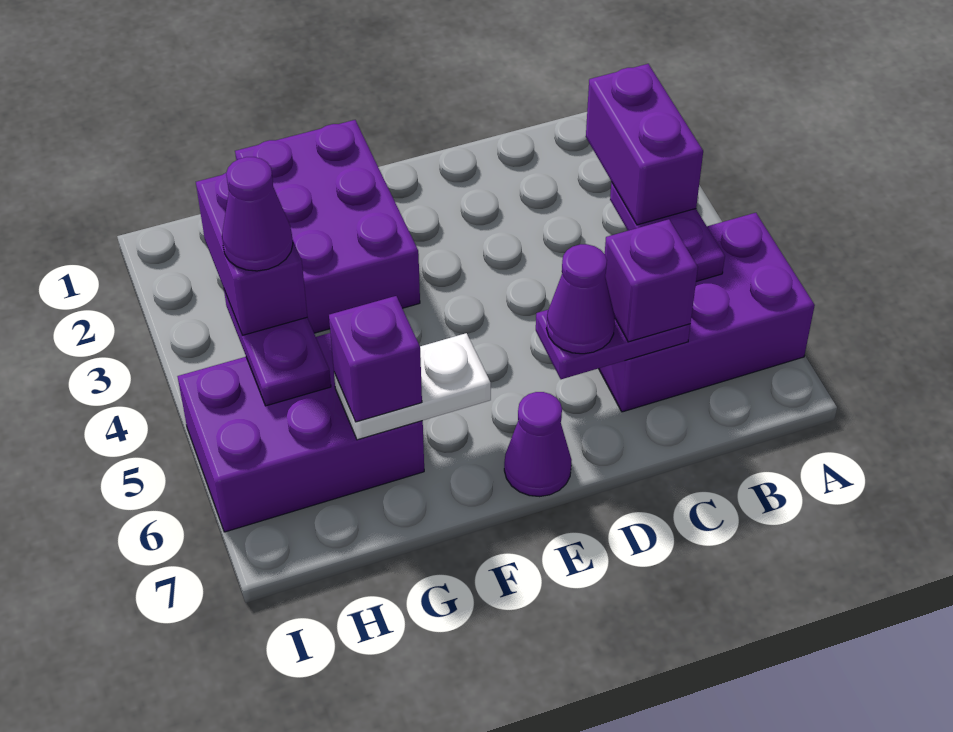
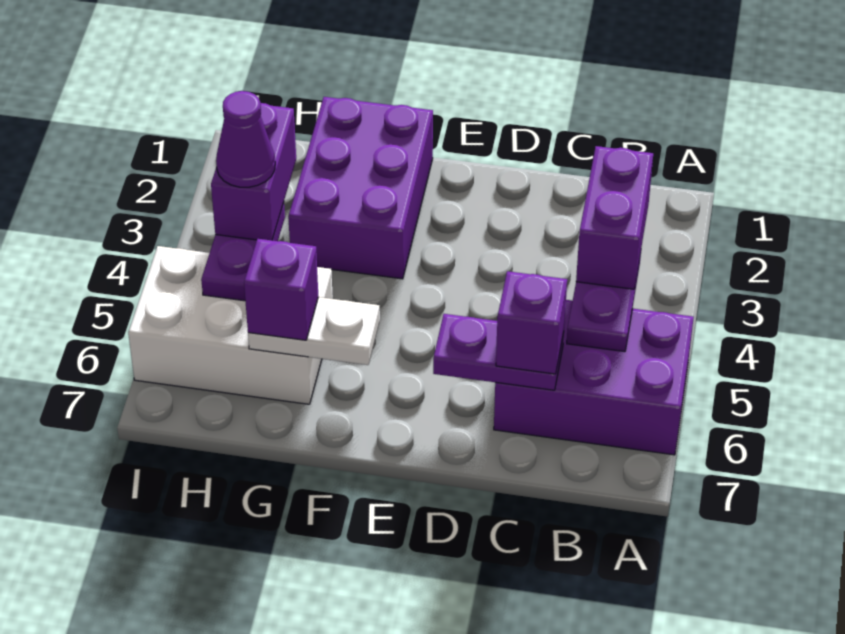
purple 1x1 cone [547,244,615,354] -> none
purple 1x1 cone [504,392,572,497] -> none
purple 2x3 brick [177,333,424,532] -> white 2x3 brick [128,246,333,404]

